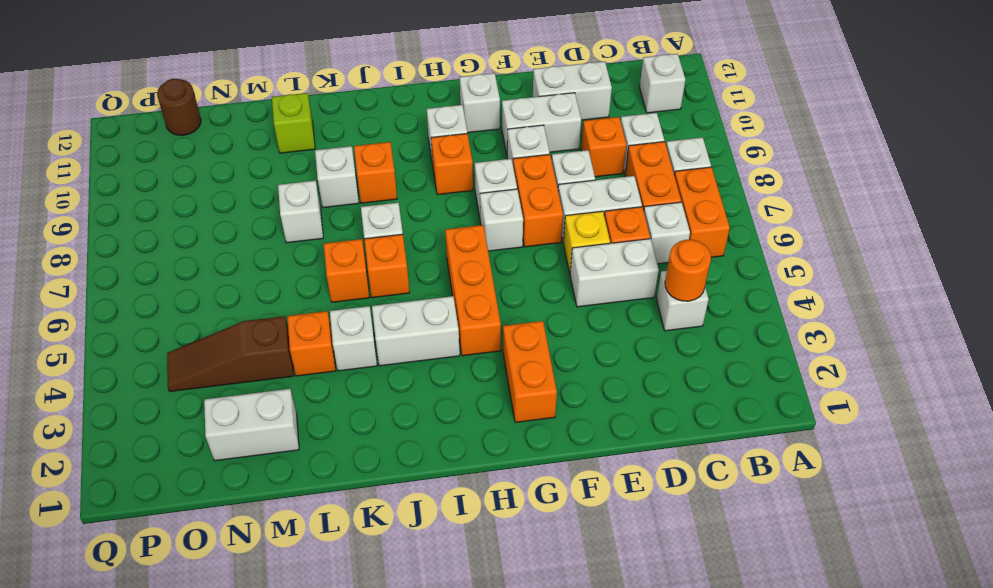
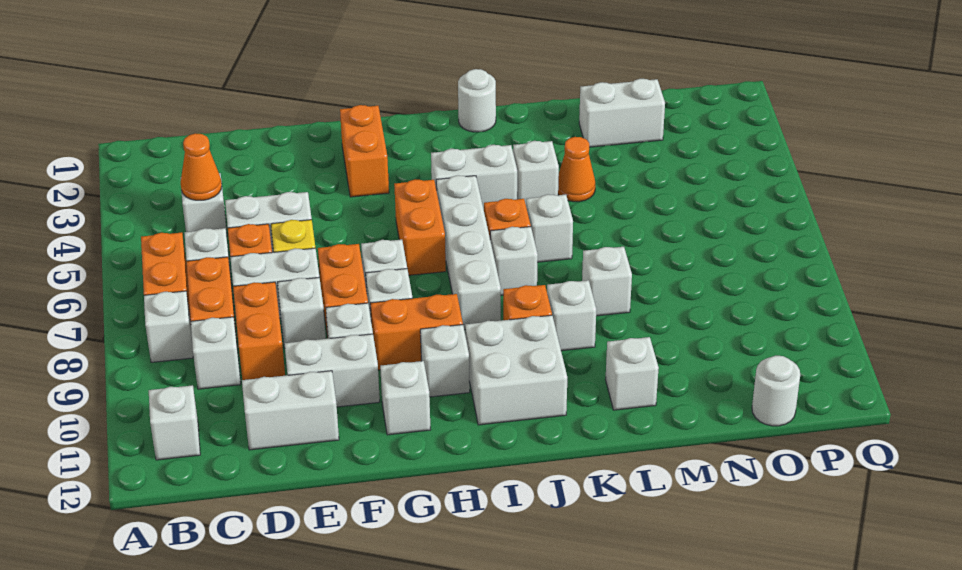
orange 1x1 round brick [665,240,711,301] -> orange 1x1 cone [181,133,222,200]
orange 1x1 brick [581,117,626,177] -> orange 1x2 brick [233,282,285,380]
orange 1x3 brick [445,225,501,356] -> orange 1x2 brick [394,179,446,275]
orange 1x1 brick [431,133,473,195] -> orange 1x2 brick [370,294,463,370]
none -> white 1x4 brick [436,175,501,330]
none -> white 2x2 brick [465,315,567,425]
none -> white 1x1 round brick [458,69,496,132]
orange 1x1 brick [324,239,370,302] -> white 1x1 brick [526,194,573,262]
orange 1x1 brick [287,311,336,376] -> orange 1x1 cone [558,137,595,202]
lime 1x1 brick [272,93,315,153] -> white 1x1 brick [606,337,659,410]
brown 1x3 slope [167,316,294,391] -> none
brown 1x1 round brick [157,78,201,135] -> white 1x1 round brick [752,356,800,426]

